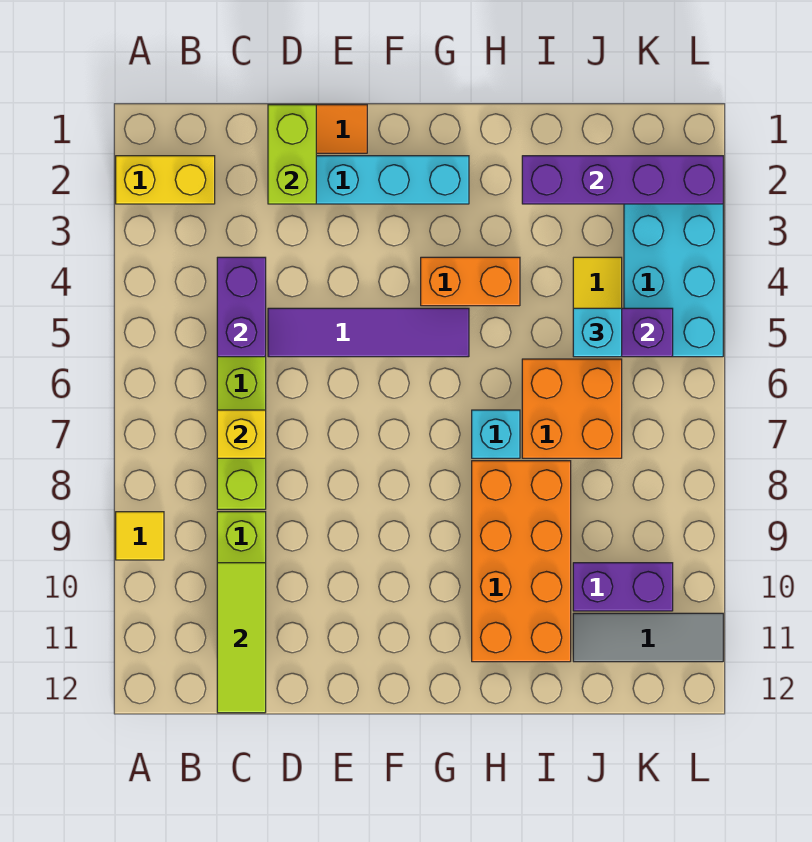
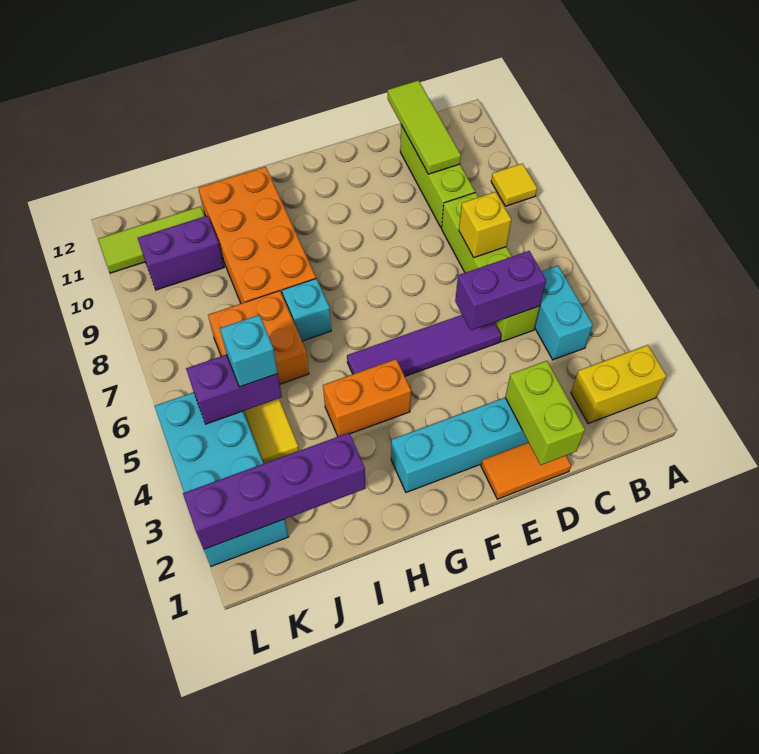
none -> cyan 1x2 brick [535,266,593,360]
purple 1x2 brick [217,257,266,357] -> purple 1x2 brick turned to [455,251,546,330]
grey 1x3 tile [573,613,723,662] -> lime 1x3 tile [98,206,205,273]

